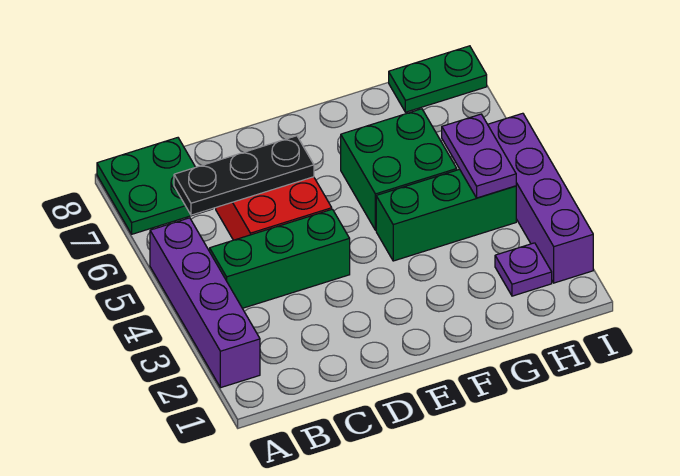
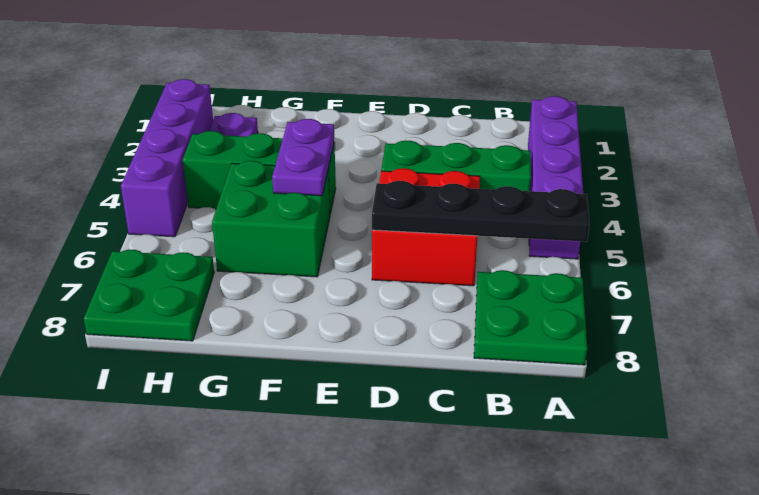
black 1x3 plate [174,136,314,215] -> black 1x4 plate [372,181,589,242]
purple 1x2 plate [442,114,516,198] -> purple 1x2 plate moved to [272,119,334,196]
green 1x2 plate [389,46,487,112] -> green 2x2 plate [84,250,214,341]

